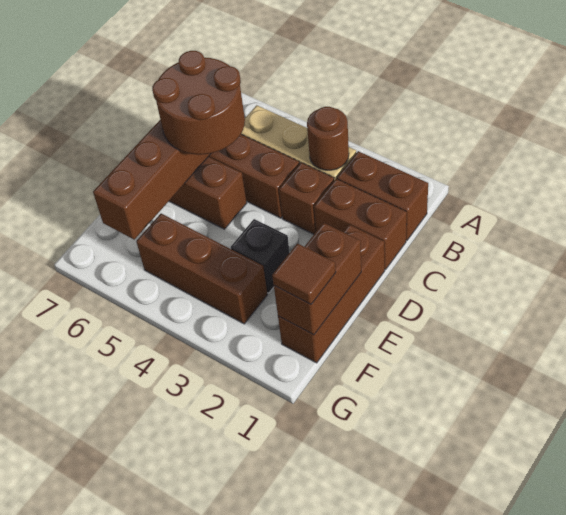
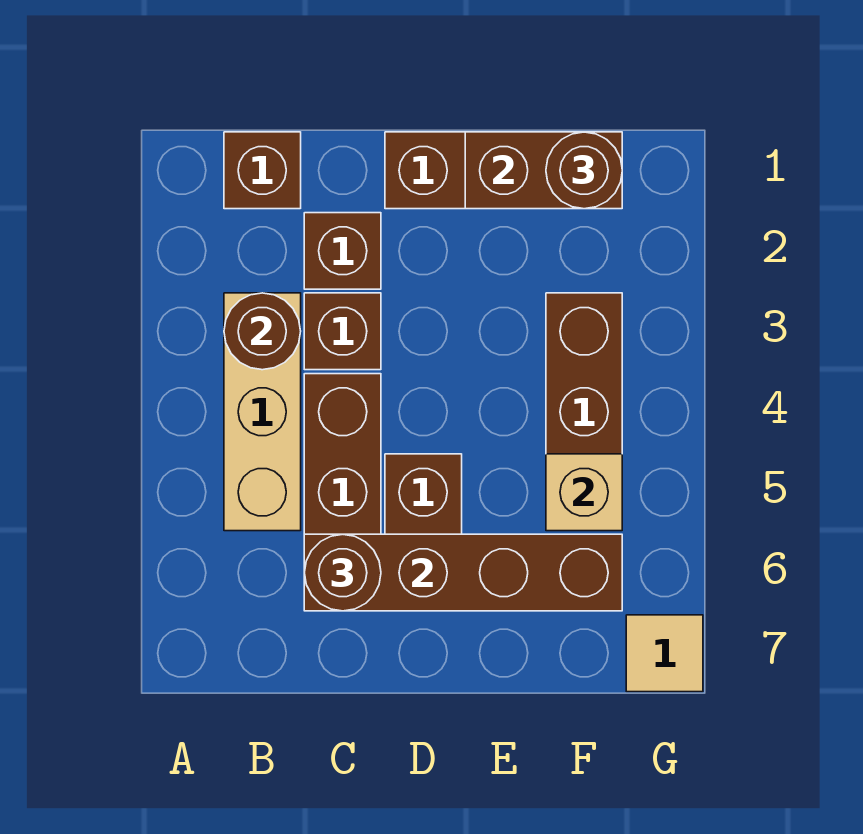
brown 1x2 brick [337,151,428,240] -> brown 1x1 brick [224,132,301,209]
brown 1x2 brick [314,179,407,270] -> brown 1x1 brick [304,213,381,289]
brown 2x2 round brick [152,51,245,155] -> brown 1x1 round brick [304,534,381,611]
black 1x1 brick [231,219,290,293] -> none
brown 1x1 tile [272,243,336,304] -> brown 1x1 round brick [546,132,622,209]
none -> tan 1x1 brick [546,454,622,531]
none -> tan 1x1 tile [626,615,703,692]

